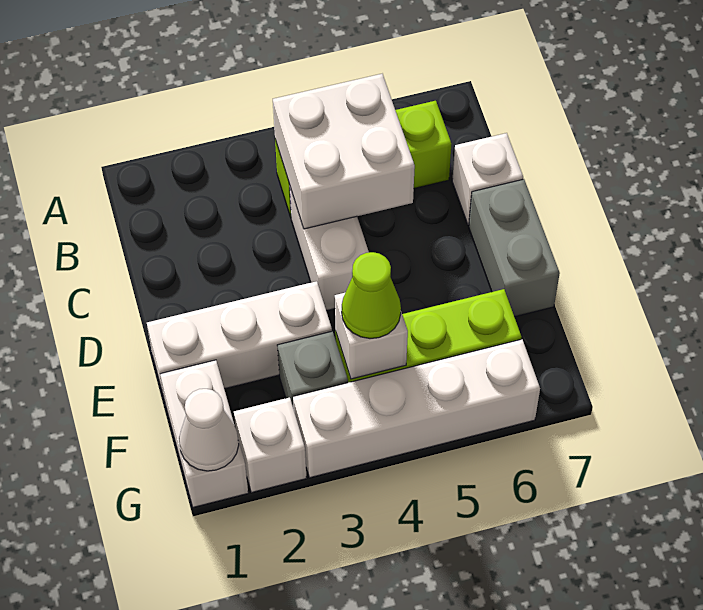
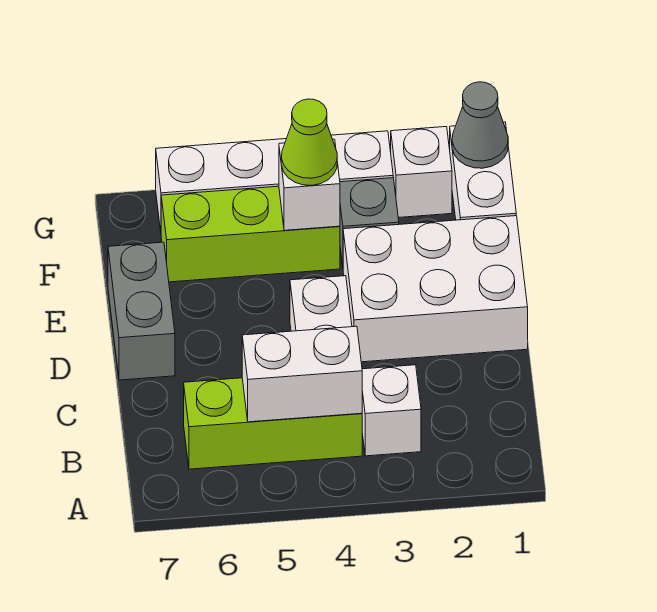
white 2x2 brick [273,74,415,229] -> white 1x2 brick [242,326,362,422]
white 1x1 brick [452,133,523,225] -> white 1x1 brick moved to [362,365,421,456]
white 1x3 brick [147,281,332,401] -> white 2x3 brick [343,216,528,362]
white 1x1 cone [179,389,239,471] -> grey 1x1 cone [452,82,508,168]

